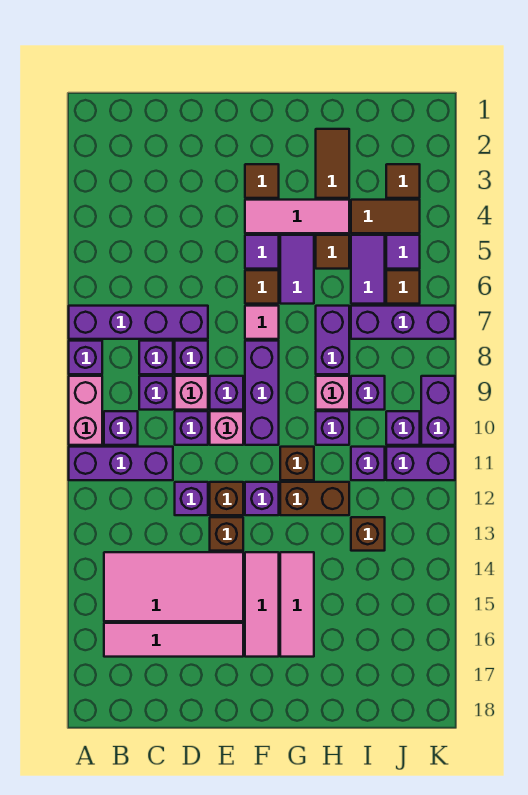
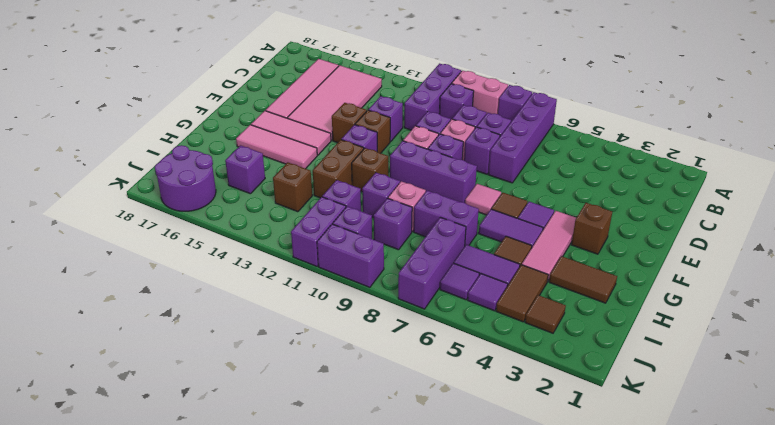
brown 1x1 tile [245,164,279,198] -> brown 1x1 brick [571,203,612,254]
none -> purple 1x1 brick [225,145,265,194]
brown 1x1 tile [386,270,420,304] -> purple 1x1 tile [440,263,479,300]
none -> purple 2x2 round brick [155,145,216,211]

